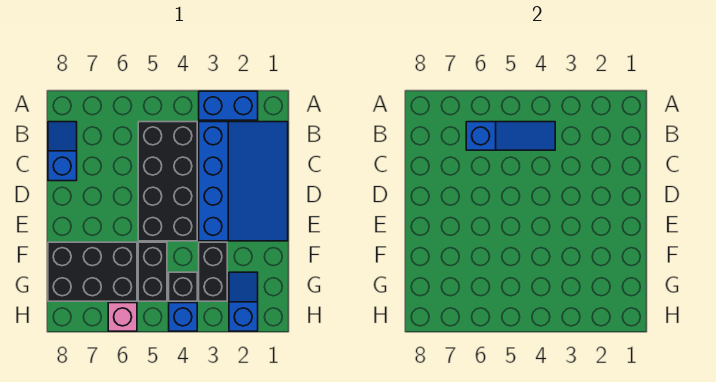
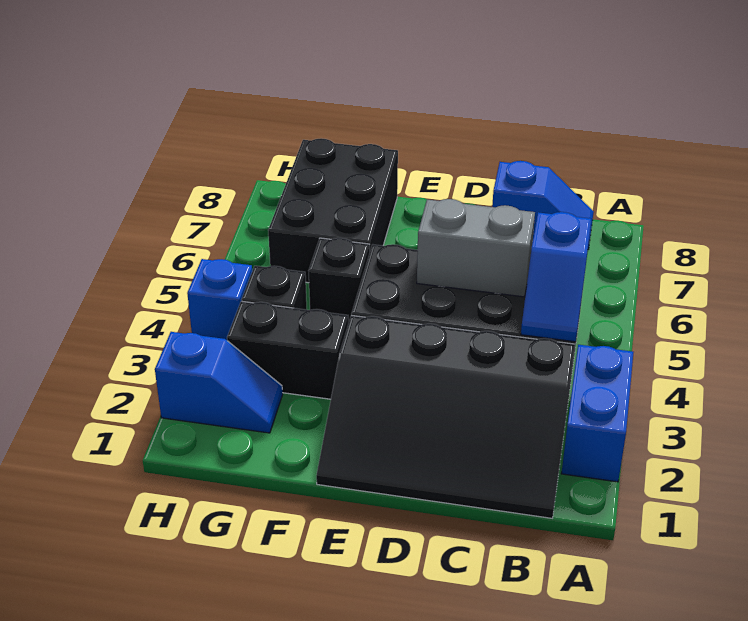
blue 3x4 slope [199,122,288,241] -> black 3x4 slope [316,315,575,518]
blue 1x3 slope [466,122,555,150] -> blue 1x2 slope [521,212,591,342]
none -> grey 1x2 brick [417,199,535,297]
black 1x2 brick [138,242,167,301] -> black 1x1 brick [309,238,370,323]
pink 1x1 brick [108,303,137,331] -> none

